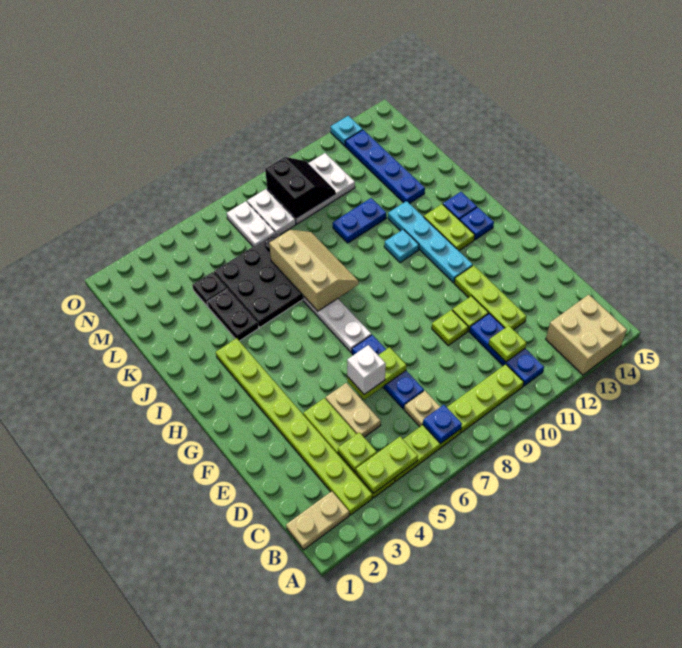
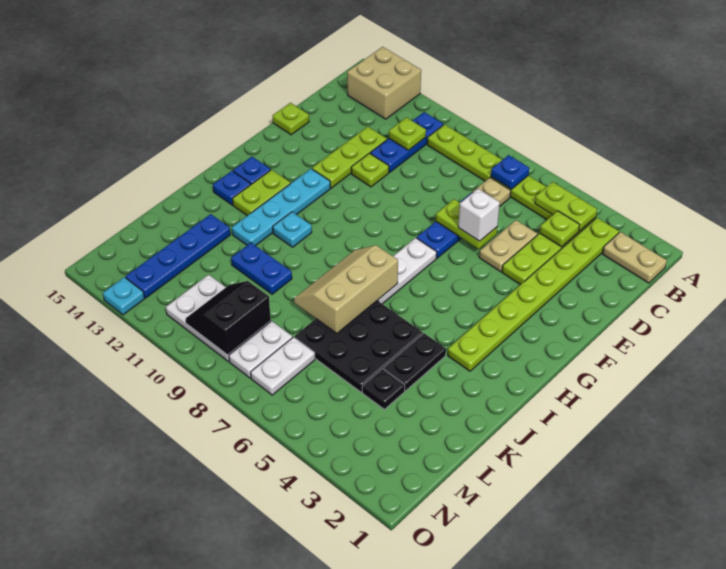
lime 1x1 plate [432,310,468,345] -> lime 1x1 plate moved to [273,103,309,135]

